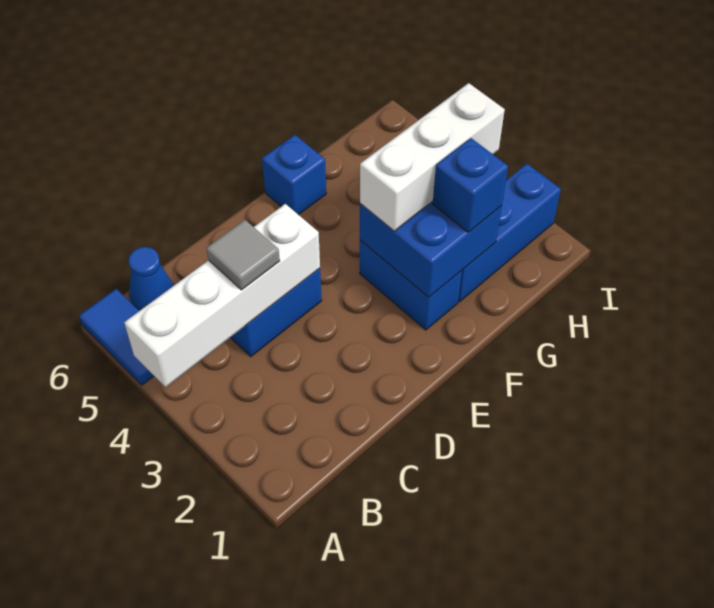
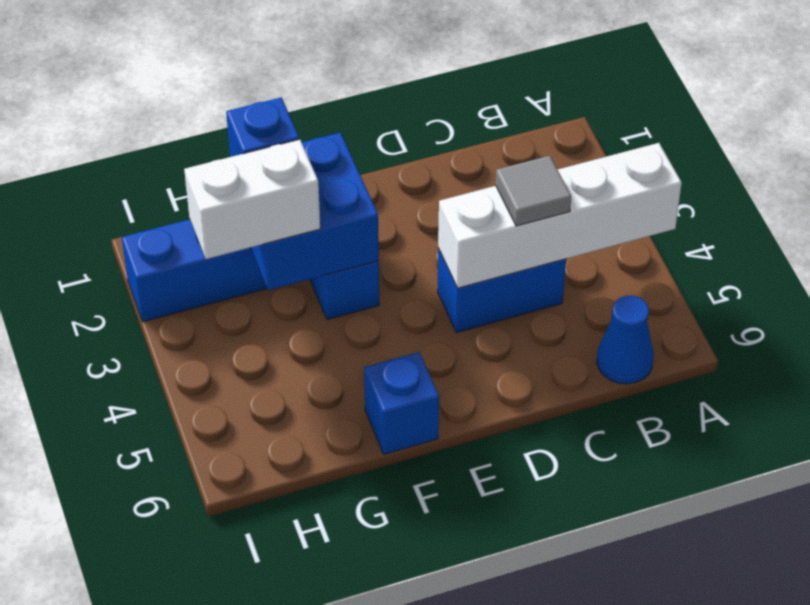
blue 1x2 tile [79,289,154,385] -> none
white 1x3 brick [360,83,505,231] -> white 1x2 brick [184,139,320,259]

